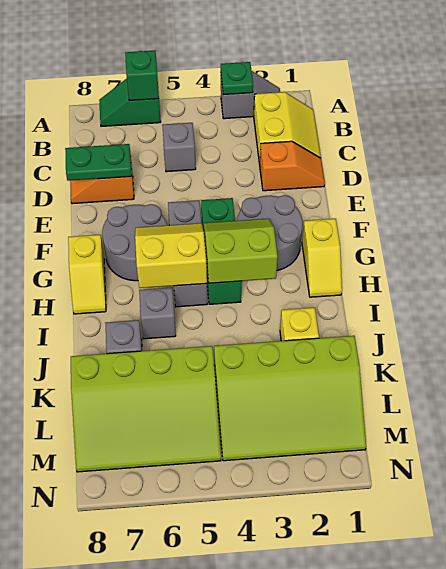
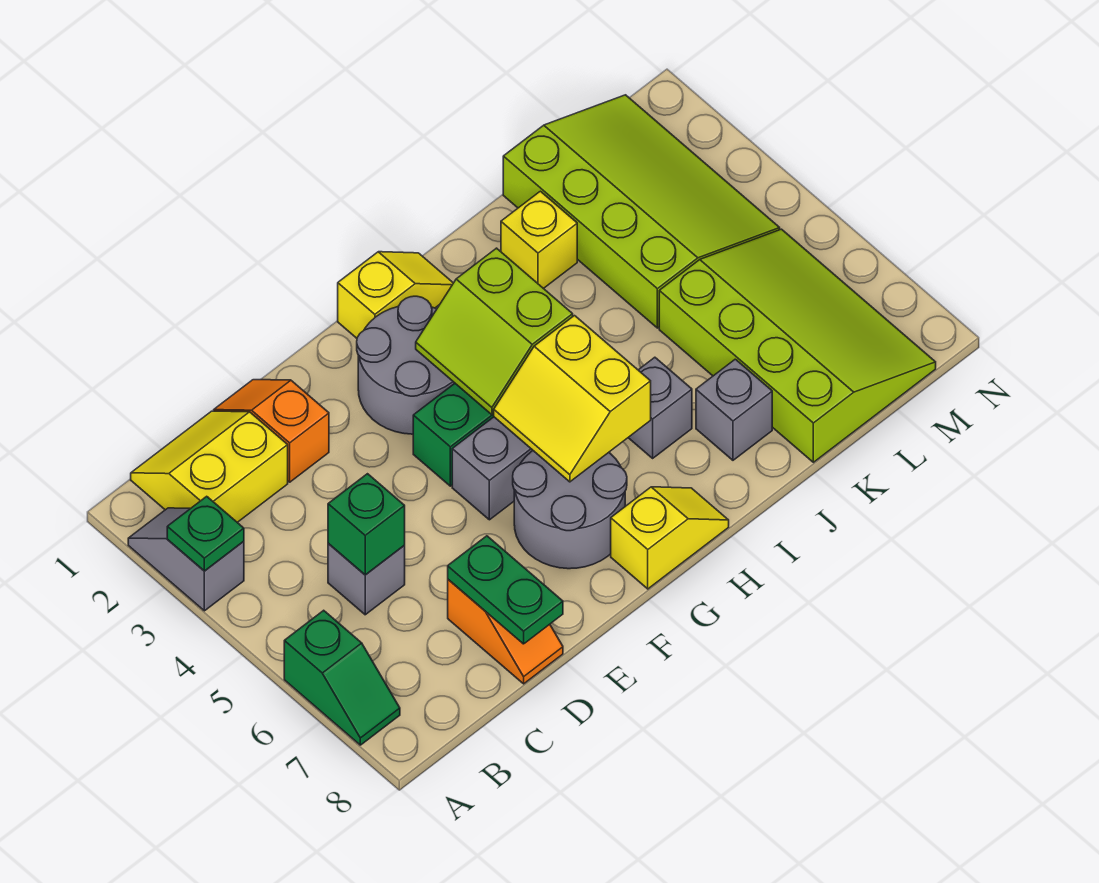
green 1x1 brick [125,51,159,101] -> green 1x1 brick moved to [328,474,405,575]

